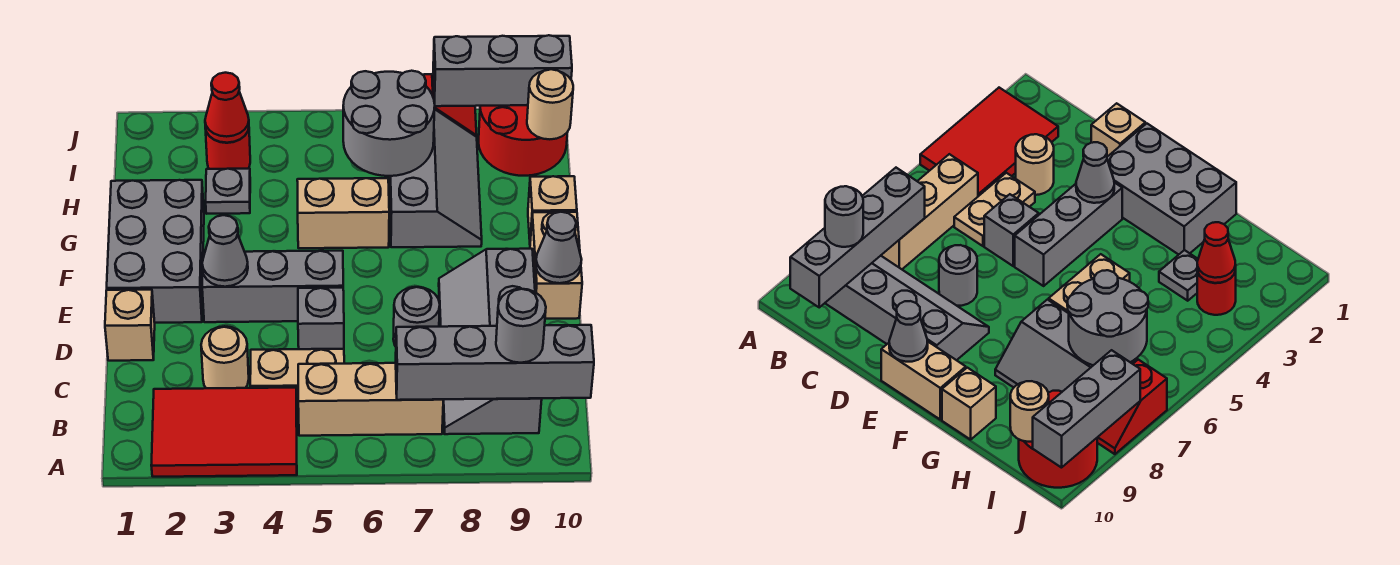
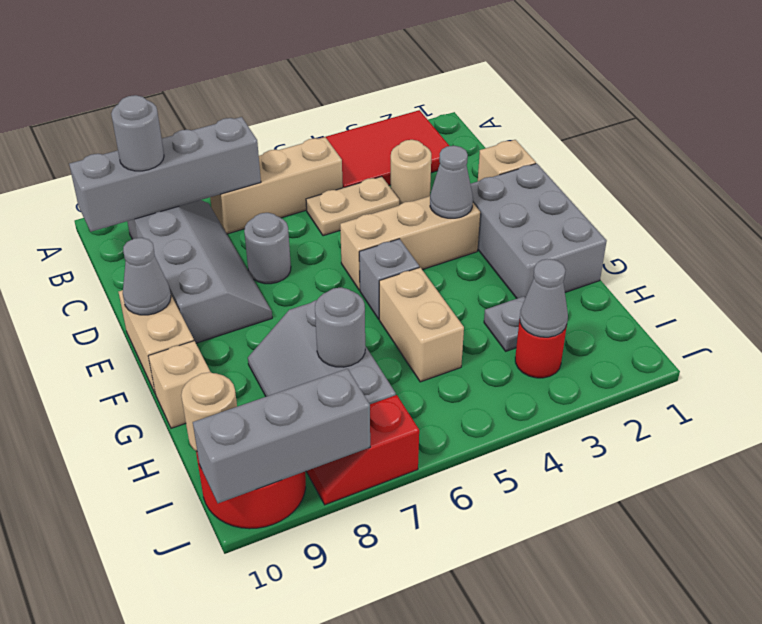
grey 1x1 brick [298,288,344,349] -> grey 1x1 brick moved to [359,239,419,319]
grey 1x3 brick [202,251,343,322] -> tan 1x3 brick [340,196,480,290]
tan 1x2 brick [297,178,389,248] -> tan 1x2 brick turned to [379,267,464,382]
grey 2x2 round brick [343,71,435,176] -> grey 1x1 round brick [315,287,365,367]
red 1x1 cone [205,73,249,143] -> grey 1x1 cone [520,259,568,337]

